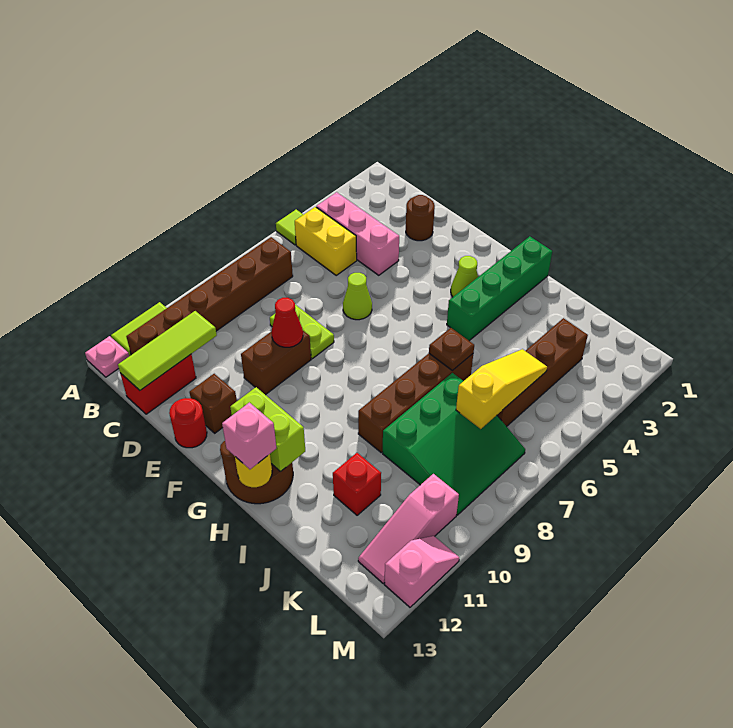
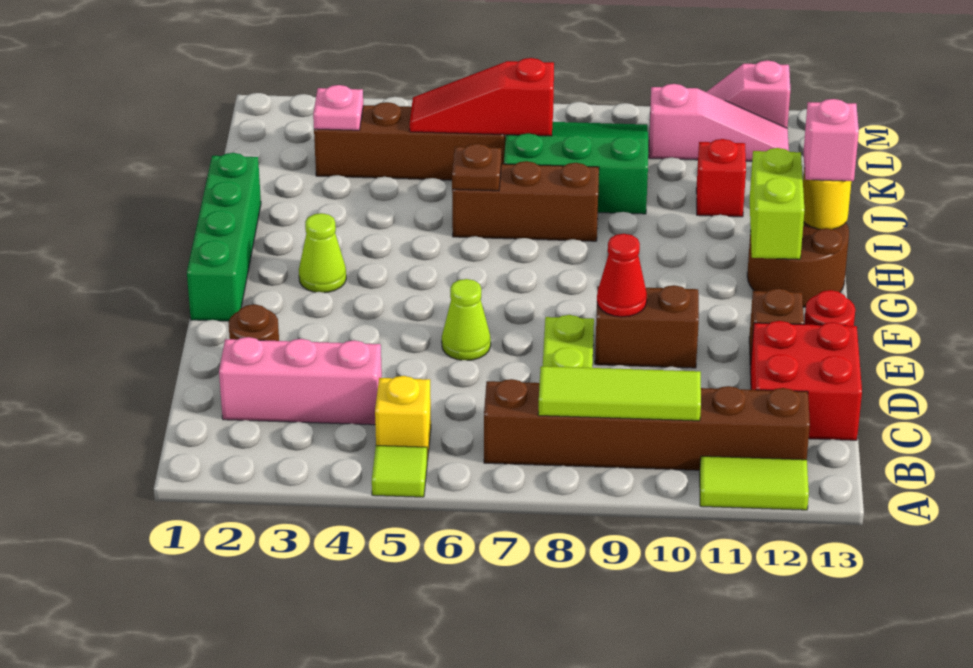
pink 1x1 plate [85,336,129,377] -> pink 1x1 plate moved to [313,85,363,130]
pink 1x3 brick [316,192,399,275] -> pink 1x3 brick turned to [219,337,382,425]
yellow 1x2 brick [295,207,357,275] -> yellow 1x1 brick [375,376,431,461]
lime 1x3 tile [118,311,217,390] -> lime 1x3 tile moved to [538,366,701,421]
red 1x2 brick [120,354,196,414] -> red 2x2 brick [750,321,862,440]
green 1x4 brick [447,236,552,341] -> green 1x4 brick turned to [187,153,261,321]
brown 1x4 brick [358,354,473,453] -> brown 1x3 brick [452,161,599,241]
yellow 1x3 slope [456,349,547,429] -> red 1x3 slope [410,58,554,136]

